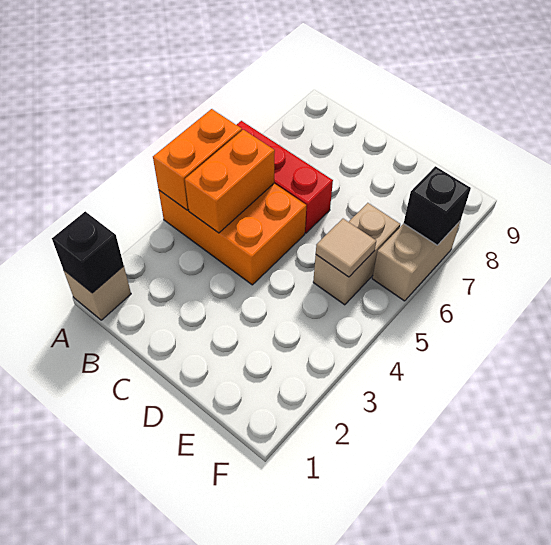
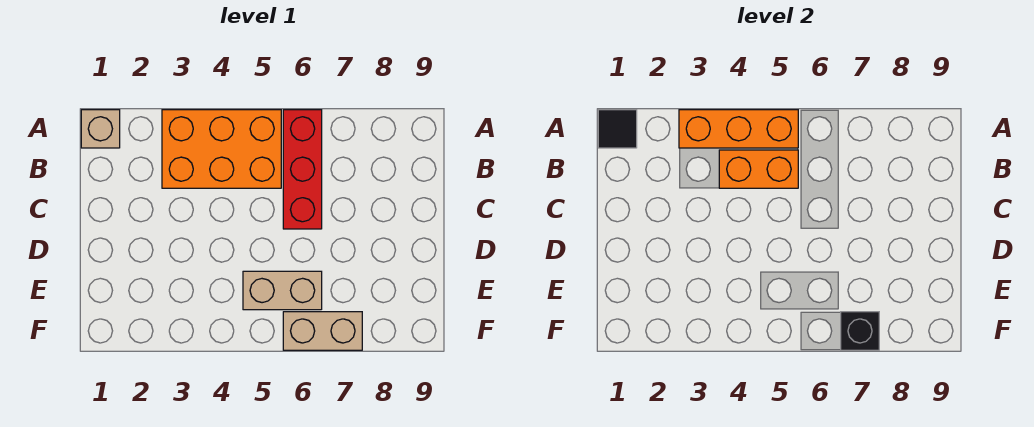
black 1x1 brick [52,211,124,293] -> black 1x1 tile [598,110,637,148]
orange 2x3 brick [159,184,306,285] -> orange 2x3 brick turned to [162,110,281,188]
orange 1x2 brick [153,109,242,210] -> orange 1x3 brick [679,110,798,148]
tan 1x1 tile [316,219,376,277] -> none

